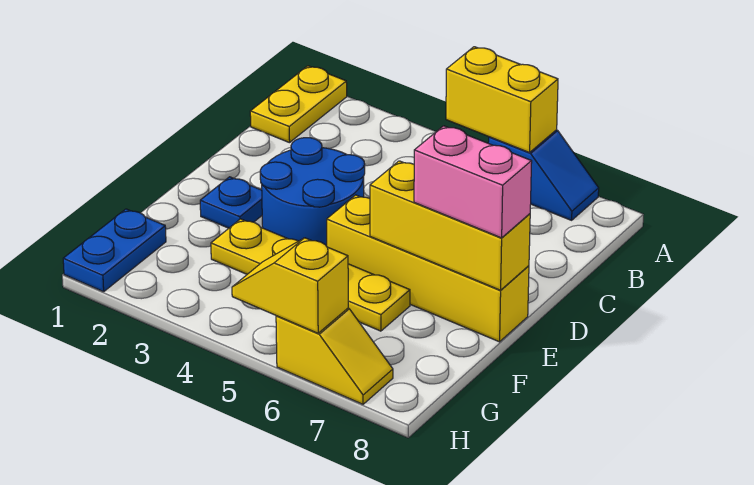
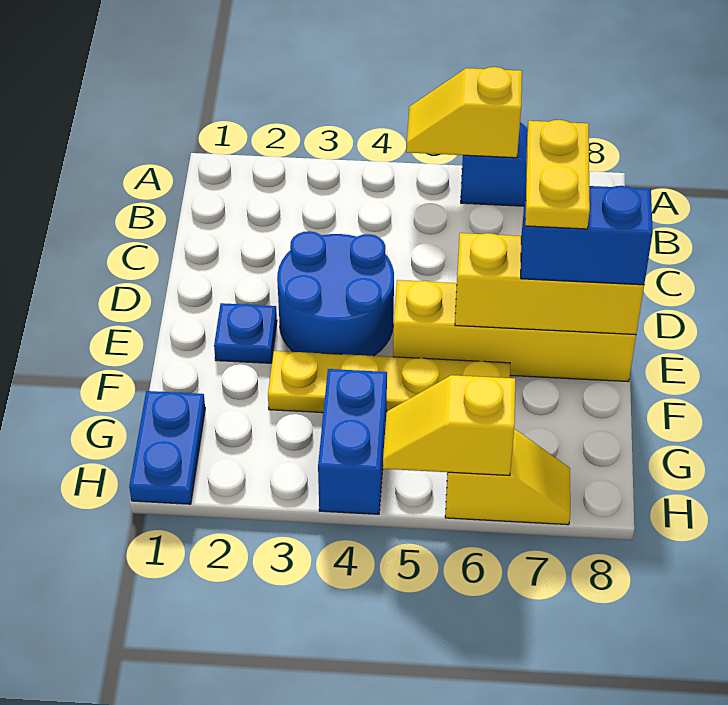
yellow 1x2 plate [250,66,347,143] -> yellow 1x2 plate moved to [525,120,590,229]
yellow 1x2 brick [446,47,558,153] -> yellow 1x2 slope [406,67,522,158]
pink 1x2 brick [414,126,532,238] -> blue 1x2 brick [521,186,653,285]
none -> blue 1x2 brick [318,369,387,514]

